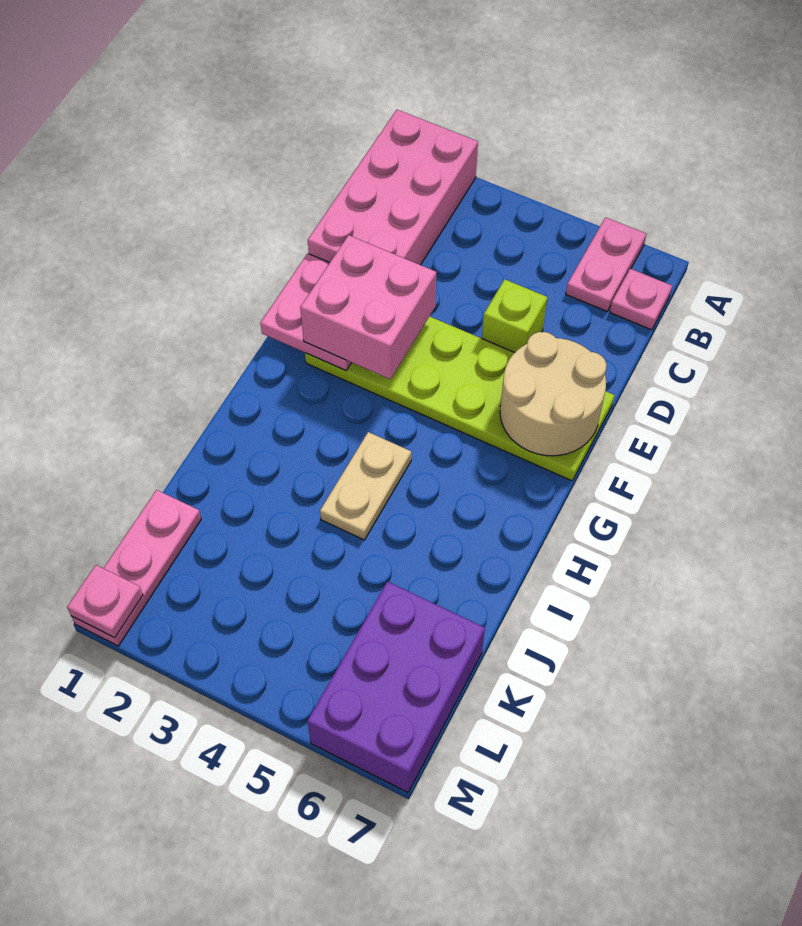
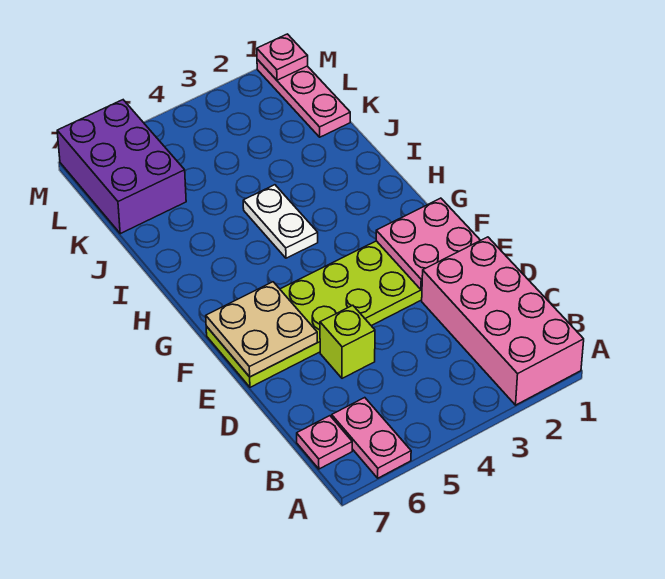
pink 2x2 brick [300,235,436,379] -> none
tan 2x2 round brick [500,332,607,456] -> tan 2x2 plate [206,282,317,377]
tan 1x2 plate [320,432,411,540] -> white 1x2 plate [243,185,318,258]

